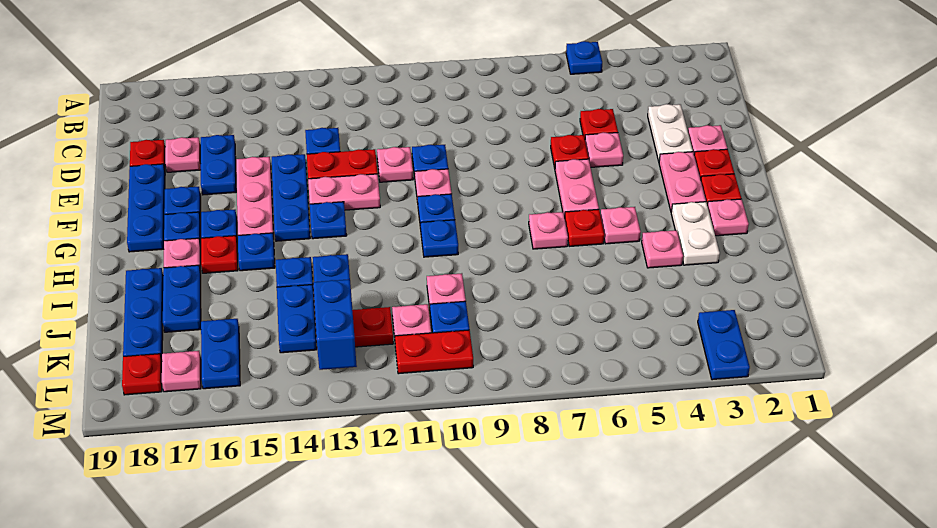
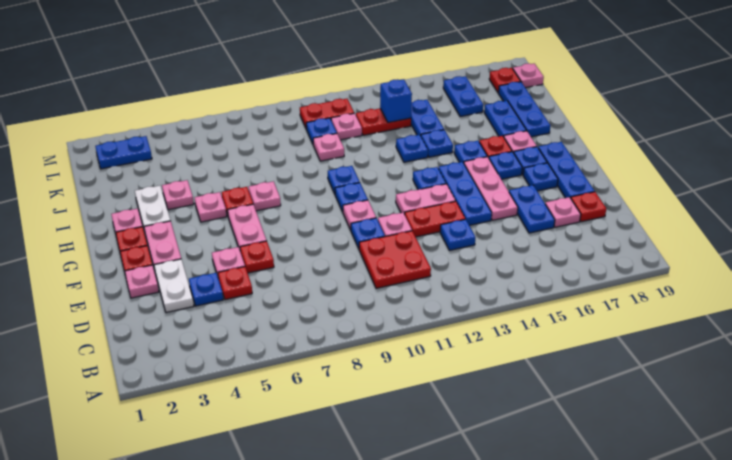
blue 1x1 plate [566,41,602,74] -> blue 1x1 plate moved to [189,273,223,306]
none -> red 2x2 plate [359,231,431,288]
blue 1x2 brick [313,279,357,370] -> blue 1x1 brick [380,79,412,123]
blue 1x2 plate [698,310,750,380] -> blue 1x2 plate turned to [95,136,152,169]
pink 1x1 plate [162,351,201,392] -> pink 1x1 plate moved to [513,64,544,88]

